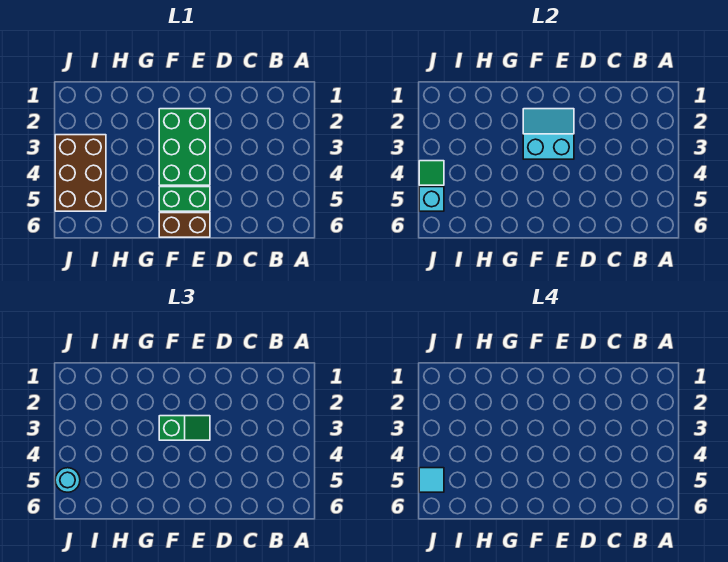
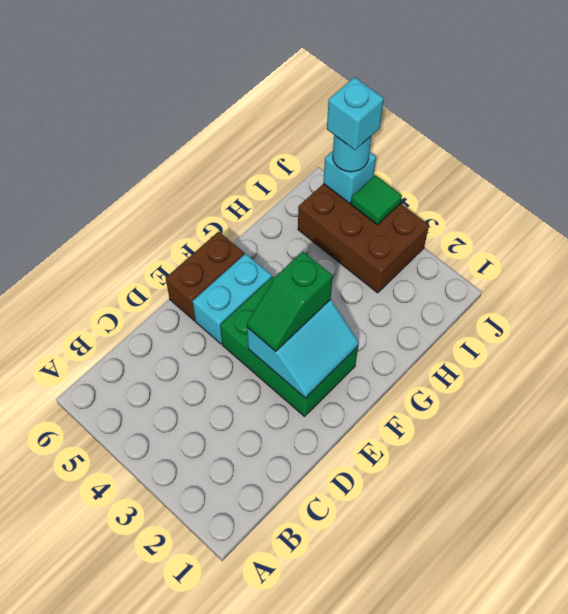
green 1x2 brick [159,187,210,211] -> cyan 1x2 brick [193,254,272,344]
cyan 1x1 tile [419,468,444,492] -> cyan 1x1 brick [327,77,384,150]

